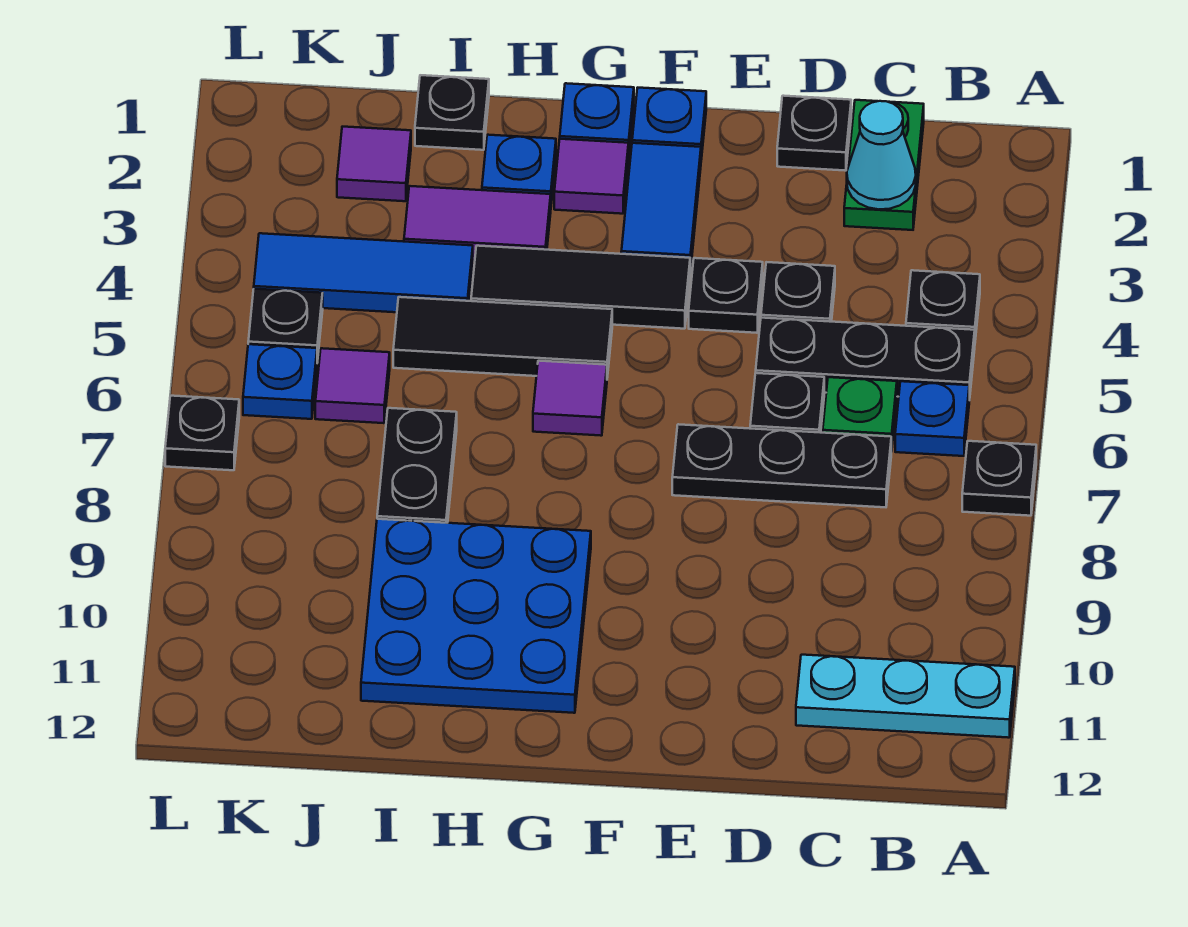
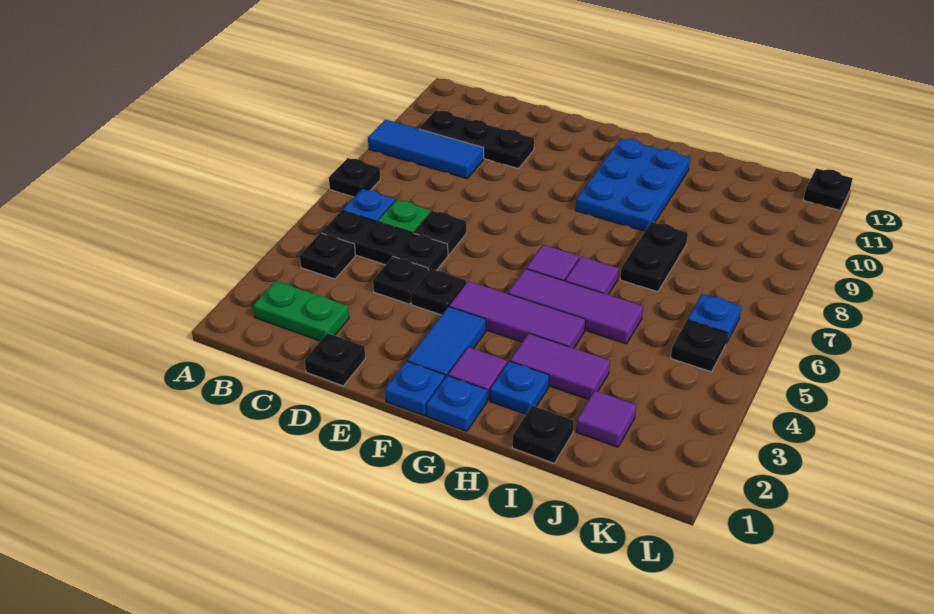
cyan 1x3 plate [796,655,1015,738] -> none
green 1x2 plate [844,100,924,230] -> green 1x2 plate turned to [253,281,349,341]
cyan 1x1 cone [847,101,916,209] -> none
black 1x3 plate [672,424,891,507] -> black 1x3 plate moved to [419,110,534,169]
black 1x3 tile [471,246,690,329] -> purple 1x3 tile [449,281,586,348]
black 1x3 tile [393,297,612,377] -> purple 1x3 tile [508,269,643,344]
blue 3x3 plate [361,519,591,713] -> blue 2x3 plate [576,139,690,231]
blue 1x3 tile [254,233,473,312] -> blue 1x3 tile moved to [368,120,484,179]
purple 1x1 tile [315,348,390,423] -> purple 1x1 tile moved to [565,257,619,295]
black 1x1 plate [165,396,239,470] -> black 1x1 plate moved to [803,168,853,210]

